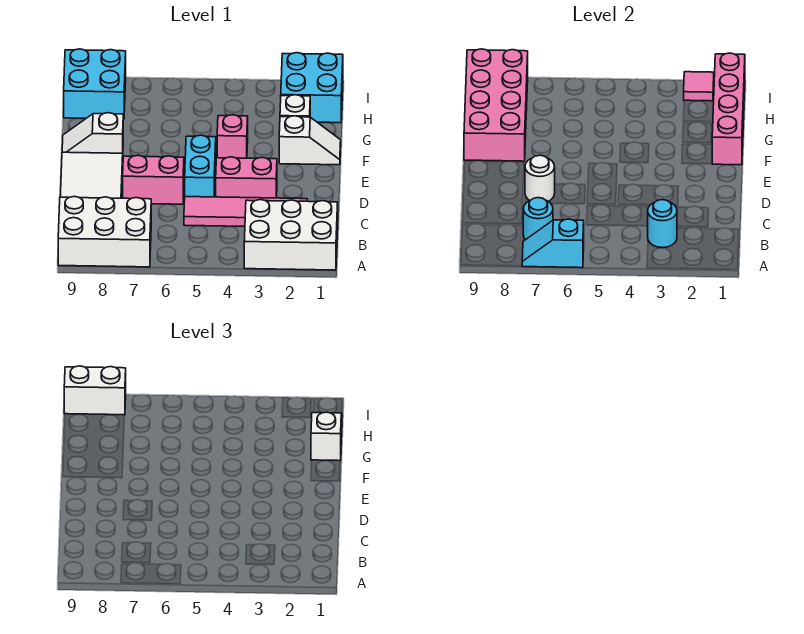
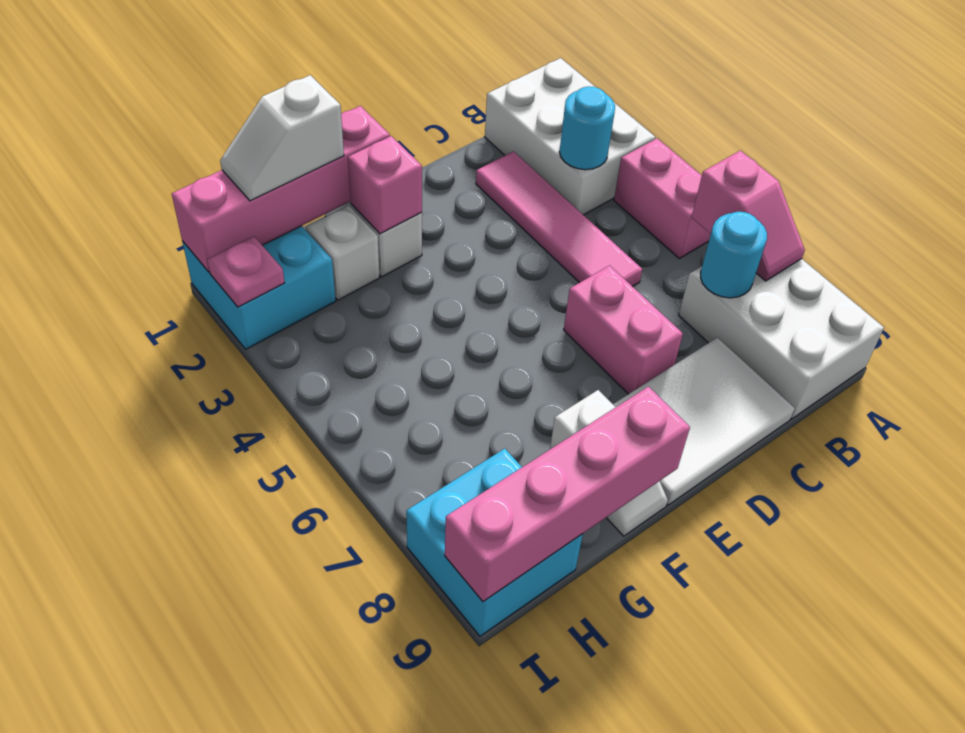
cyan 1x2 slope [522,219,584,268] -> pink 1x2 slope [692,151,805,281]
pink 1x2 brick [216,157,277,198] -> pink 1x2 brick moved to [614,139,711,258]
cyan 1x2 brick [185,135,216,197] -> none
white 1x1 round brick [525,155,555,201] -> none
pink 1x1 brick [217,115,248,158] -> pink 1x1 brick moved to [348,136,422,234]
pink 2x4 brick [464,49,528,161] -> pink 1x4 brick [445,387,690,602]
pink 1x1 tile [684,72,714,101] -> pink 1x1 plate [207,236,284,307]
white 1x2 brick [64,366,126,415] -> none

